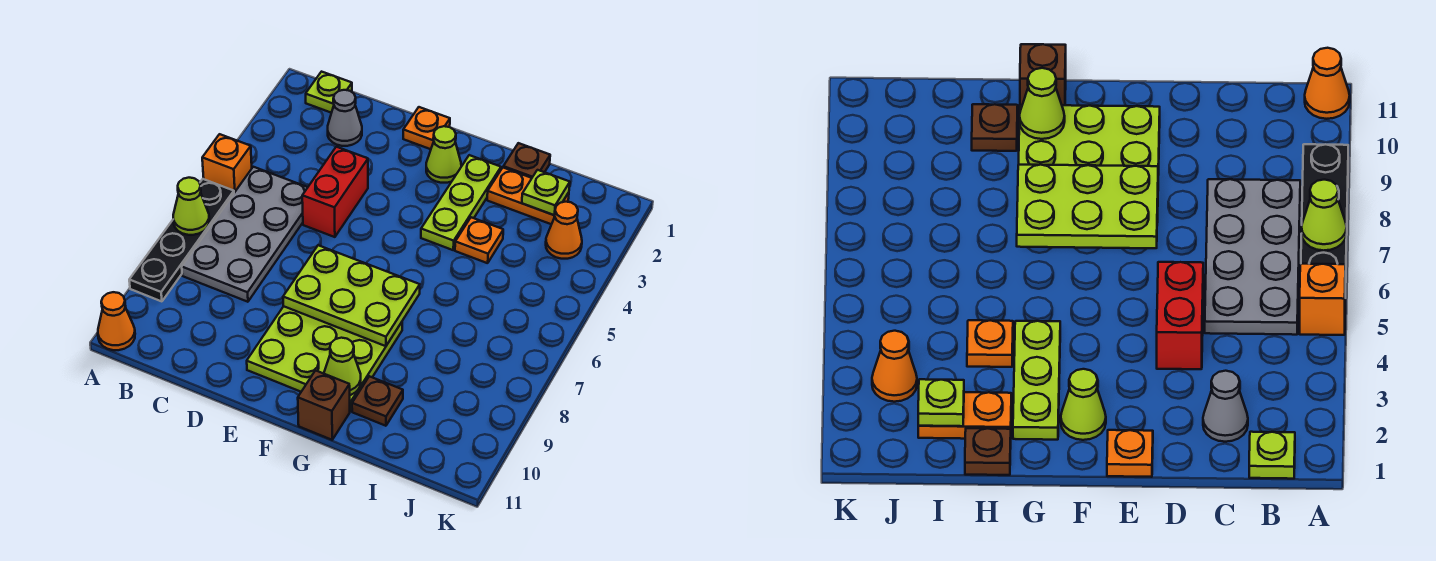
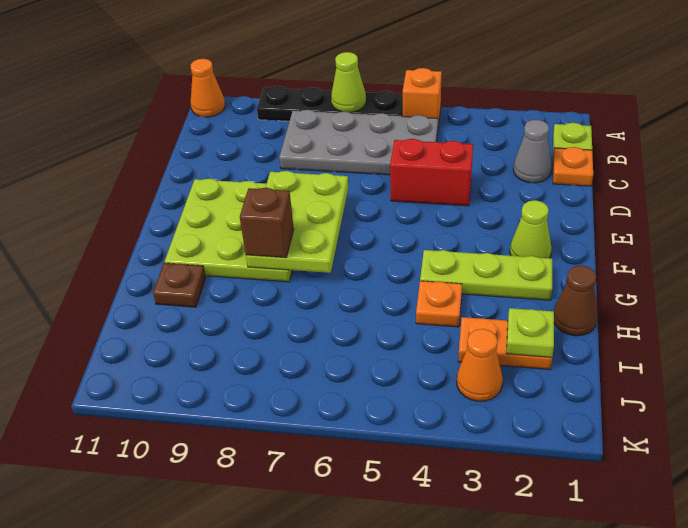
orange 1x1 plate [403,107,450,149] -> orange 1x1 plate moved to [553,147,593,186]
lime 1x1 cone [324,338,361,395] -> none
brown 1x1 brick [298,370,350,440] -> brown 1x1 brick moved to [240,188,294,258]
brown 1x1 plate [503,143,550,178] -> brown 1x1 cone [554,266,598,336]
orange 1x2 plate [487,168,569,224] -> orange 1x2 plate turned to [458,317,552,369]

